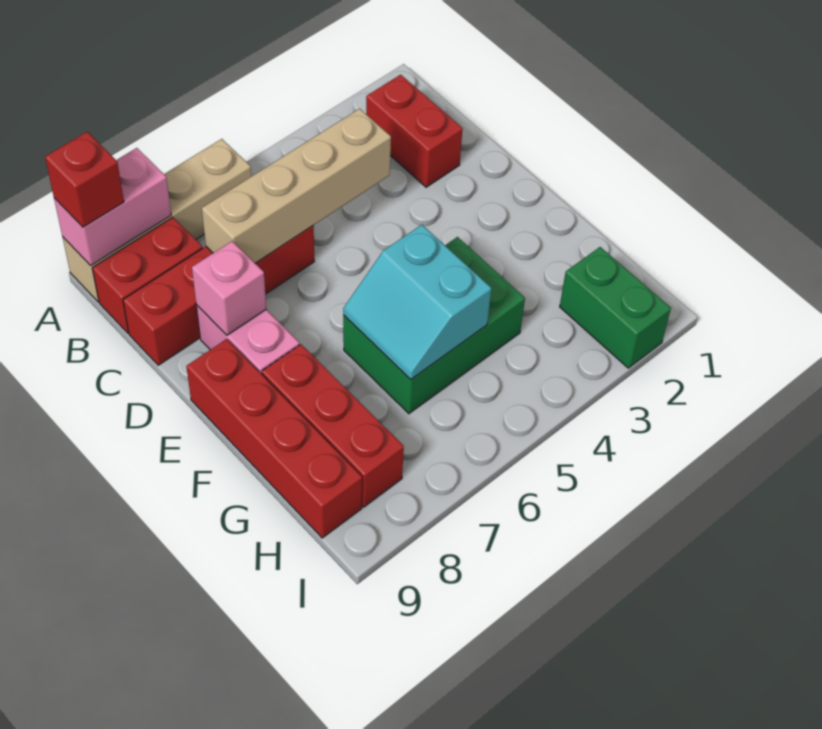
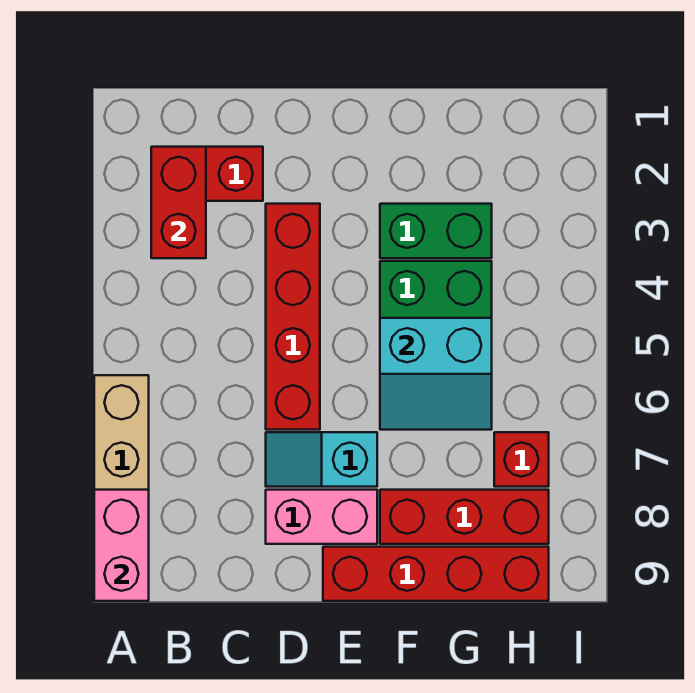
red 1x1 brick [45,132,124,227] -> red 1x1 brick moved to [494,432,549,487]
red 1x2 brick [92,217,203,333] -> red 1x2 brick moved to [151,147,206,258]
tan 1x4 brick [202,109,391,263] -> none
red 1x4 brick [123,226,314,365] -> red 1x4 brick moved to [266,204,320,430]
none -> cyan 1x2 slope [266,432,377,487]
pink 1x1 brick [192,241,266,335] -> none
green 1x2 brick [560,247,671,368] -> green 1x2 brick moved to [380,204,492,258]

